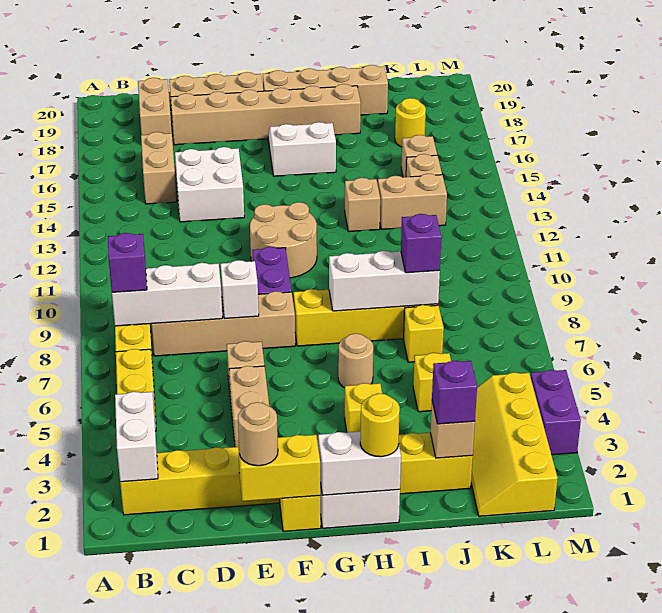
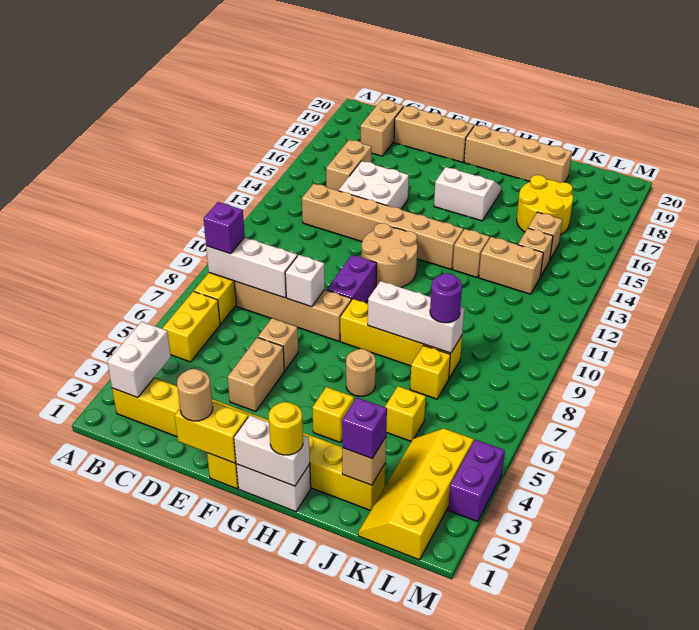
tan 1x6 brick [171,84,361,145] -> tan 1x6 brick moved to [302,184,463,269]
purple 1x1 brick [401,214,441,273] -> purple 1x1 round brick [430,273,462,323]
yellow 1x1 round brick [395,98,426,147] -> yellow 2x2 round brick [517,175,573,235]

